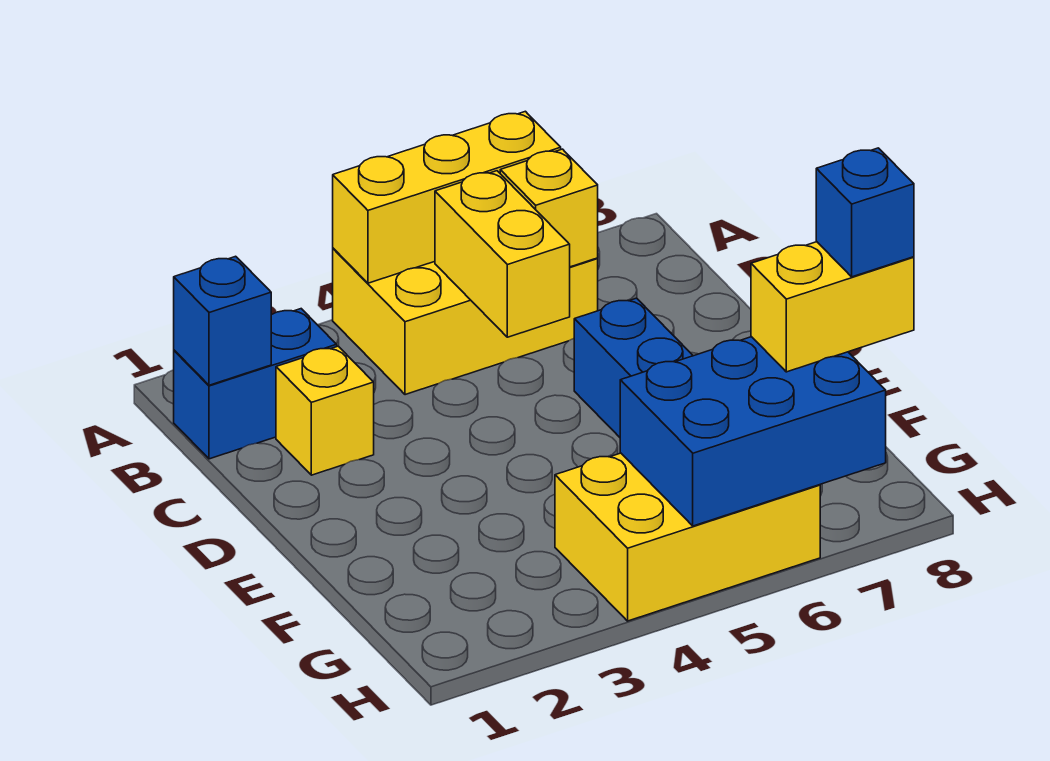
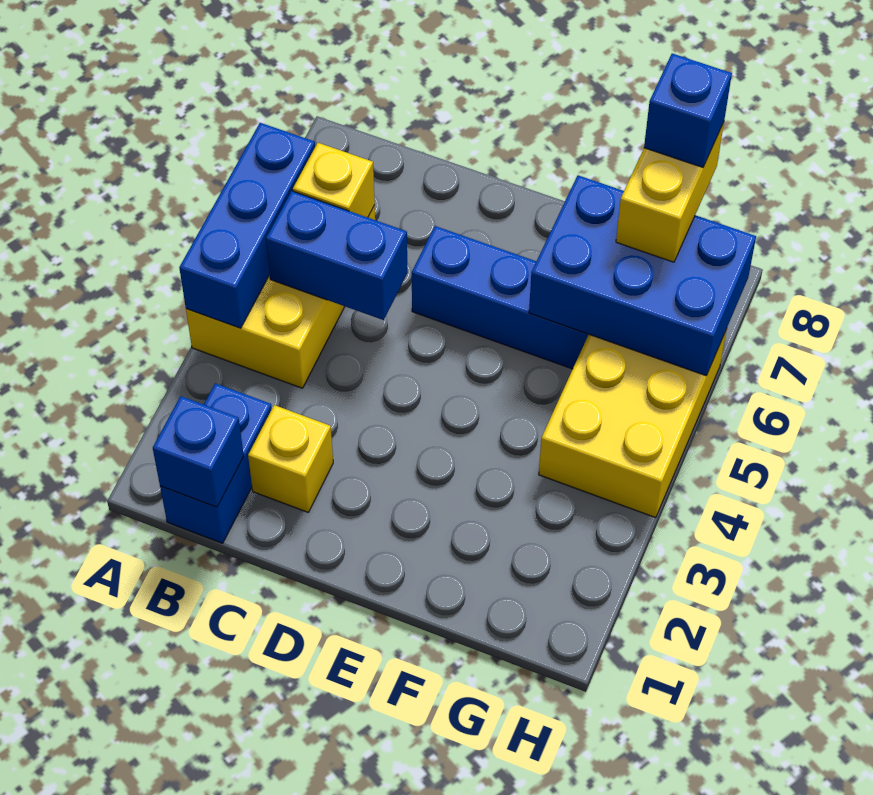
yellow 1x3 brick [333,111,561,283] -> blue 1x3 brick [179,123,315,328]
yellow 1x2 brick [435,171,570,337] -> blue 1x2 brick [266,191,408,320]
blue 2x3 brick [620,337,886,526] -> blue 2x3 brick turned to [529,175,756,376]

